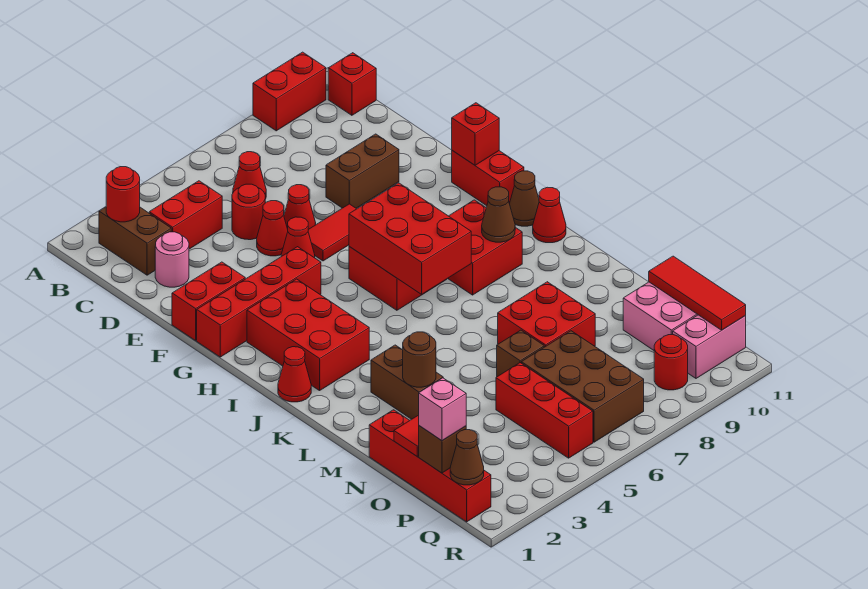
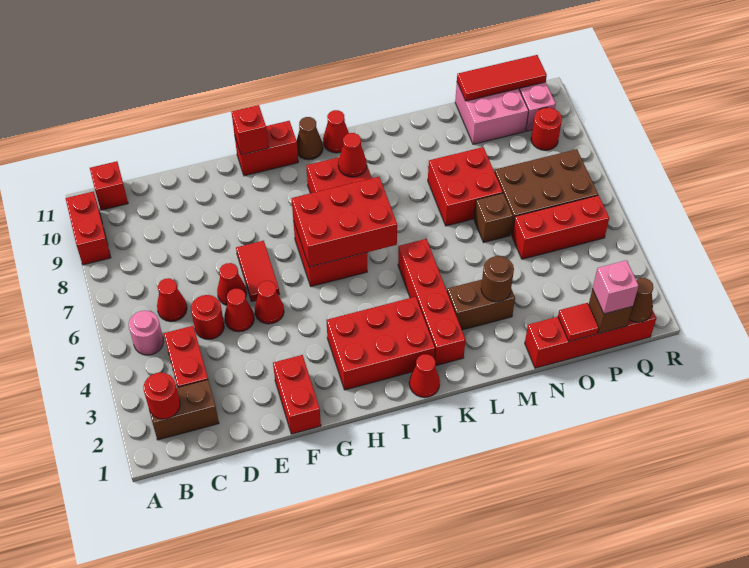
pink 1x1 round brick [155,232,189,287] -> pink 1x1 round brick moved to [129,311,164,355]
brown 1x2 brick [326,134,399,208] -> none
red 1x4 brick [197,247,321,357] -> red 1x4 brick moved to [398,239,466,366]
brown 1x1 cone [482,187,515,242] -> red 1x1 cone [338,133,367,177]

